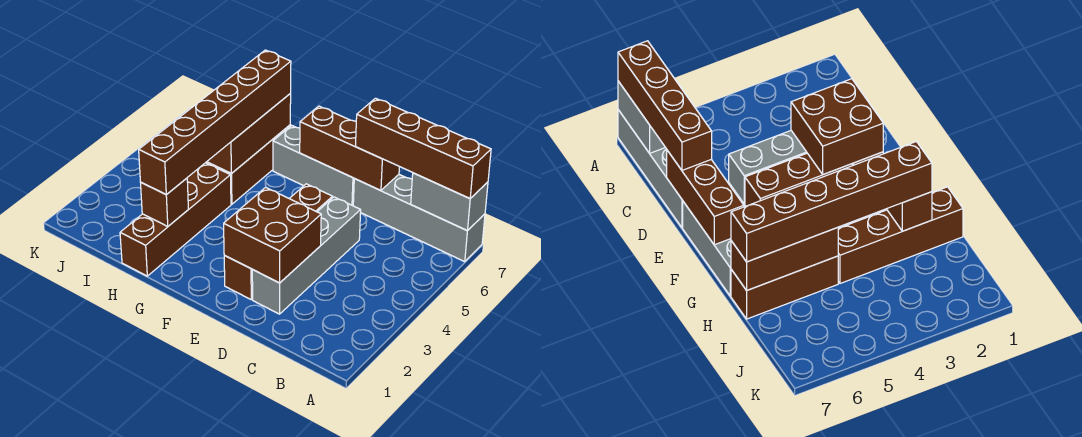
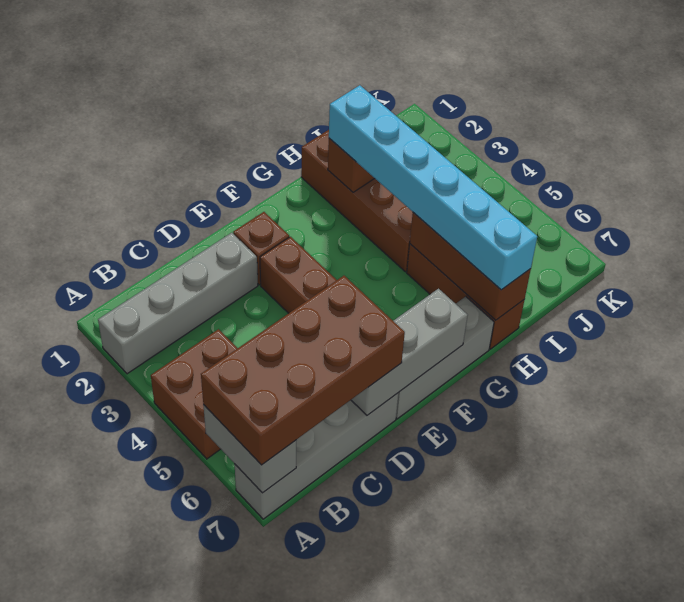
grey 1x2 brick [411,173,488,231] -> grey 1x2 brick turned to [203,405,297,493]
brown 1x4 brick [356,98,491,198] -> brown 2x4 brick [201,276,405,465]
grey 1x4 brick [252,197,361,314] -> grey 1x4 brick turned to [98,233,258,374]
brown 2x2 brick [224,187,321,283] -> brown 2x2 brick moved to [151,329,238,459]
brown 1x3 brick [300,106,399,191] -> grey 1x3 brick [351,289,468,415]
brown 1x6 brick [139,50,291,195] -> cyan 1x6 brick [329,85,537,290]

